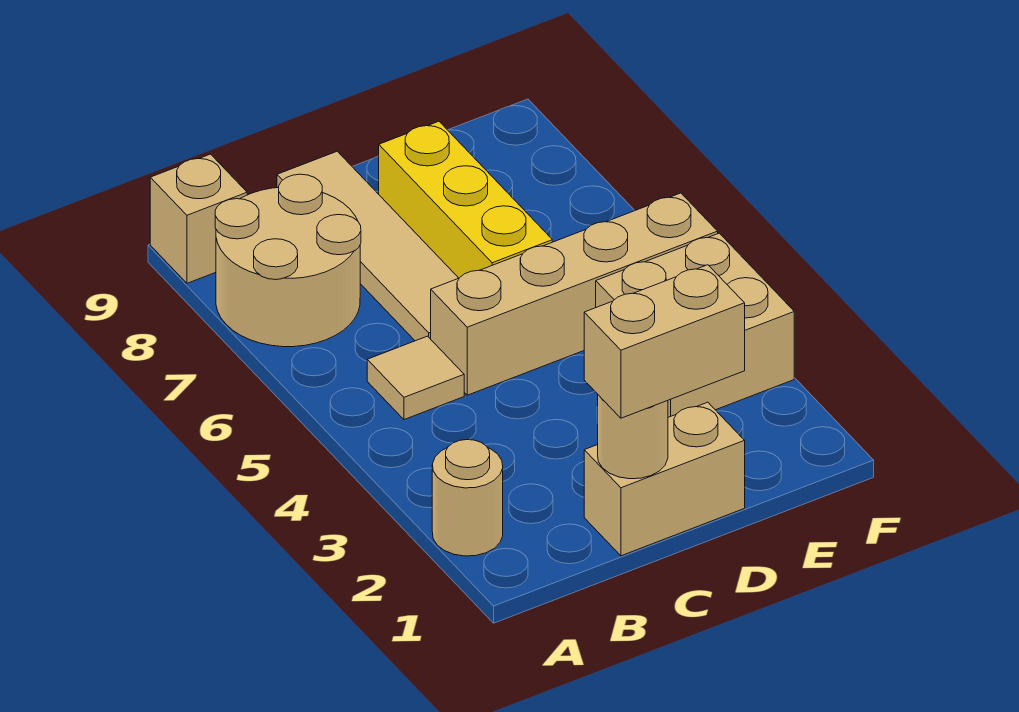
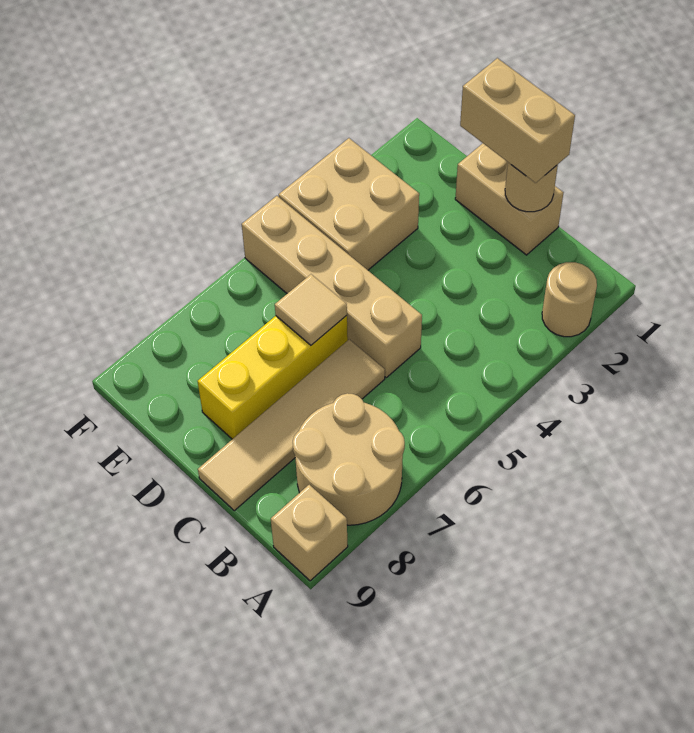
tan 1x1 tile [367,336,464,420] -> tan 1x1 tile moved to [275,274,347,345]

